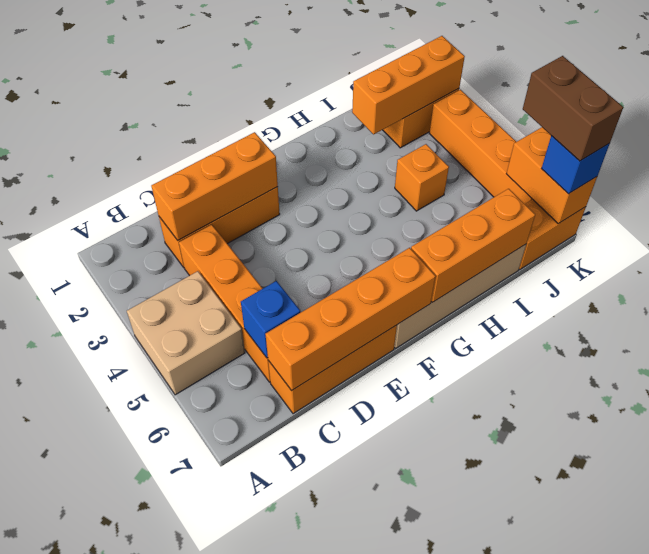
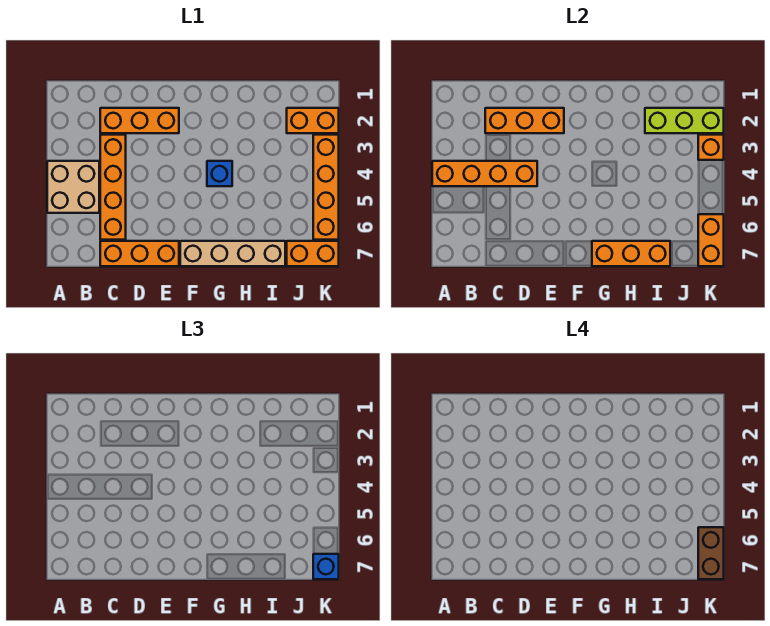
blue 1x1 brick [241,281,301,358] -> blue 1x1 brick moved to [207,161,232,186]
orange 1x4 brick [265,248,436,391] -> orange 1x4 brick moved to [432,161,537,186]
orange 1x3 brick [352,36,465,134] -> lime 1x3 brick [645,108,724,133]
orange 1x1 brick [395,144,449,211] -> orange 1x1 brick moved to [698,135,724,160]

